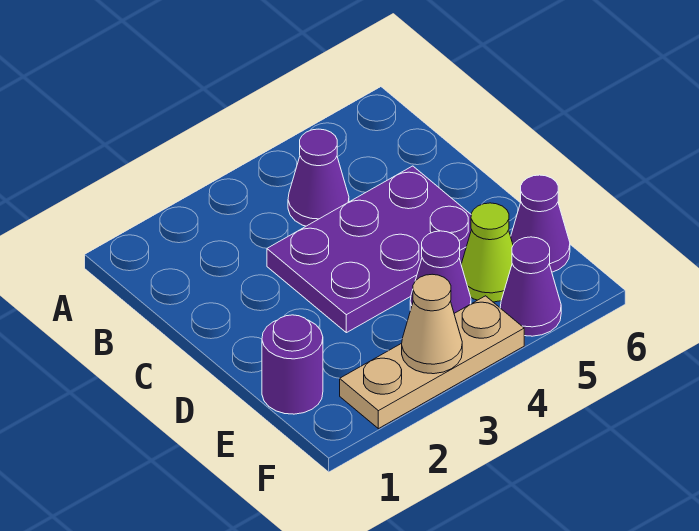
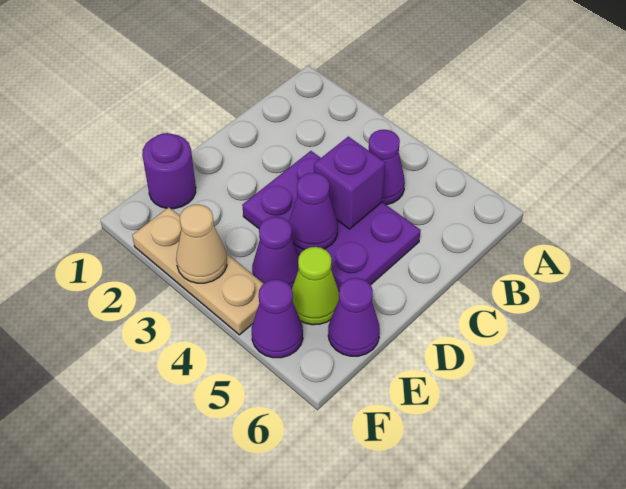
none -> purple 1x1 brick [314,137,385,229]
none -> purple 1x1 cone [289,173,338,250]

